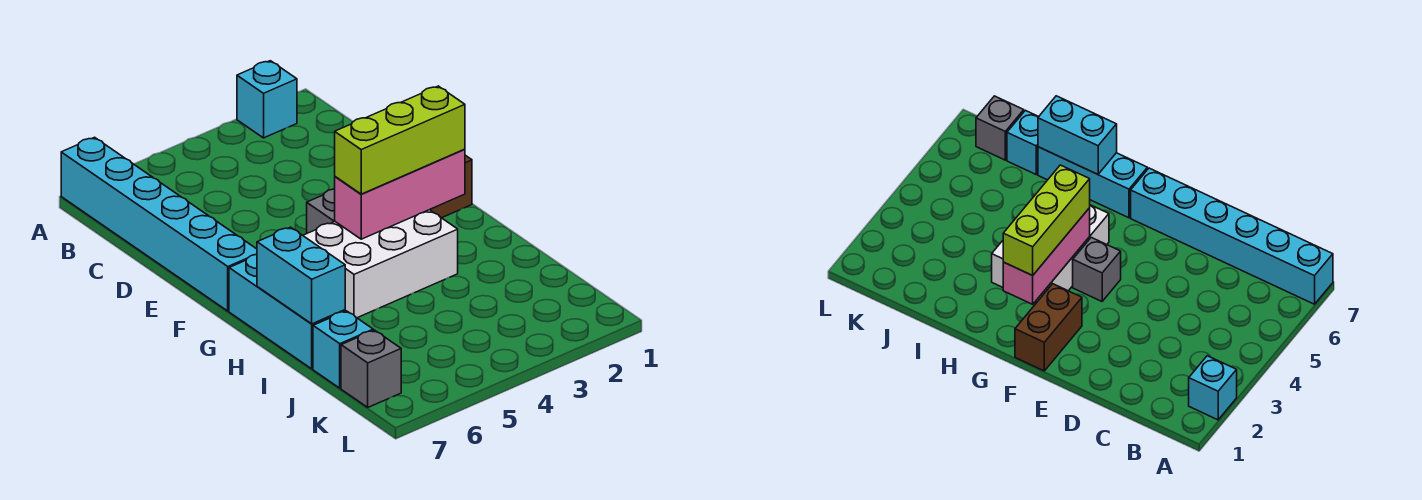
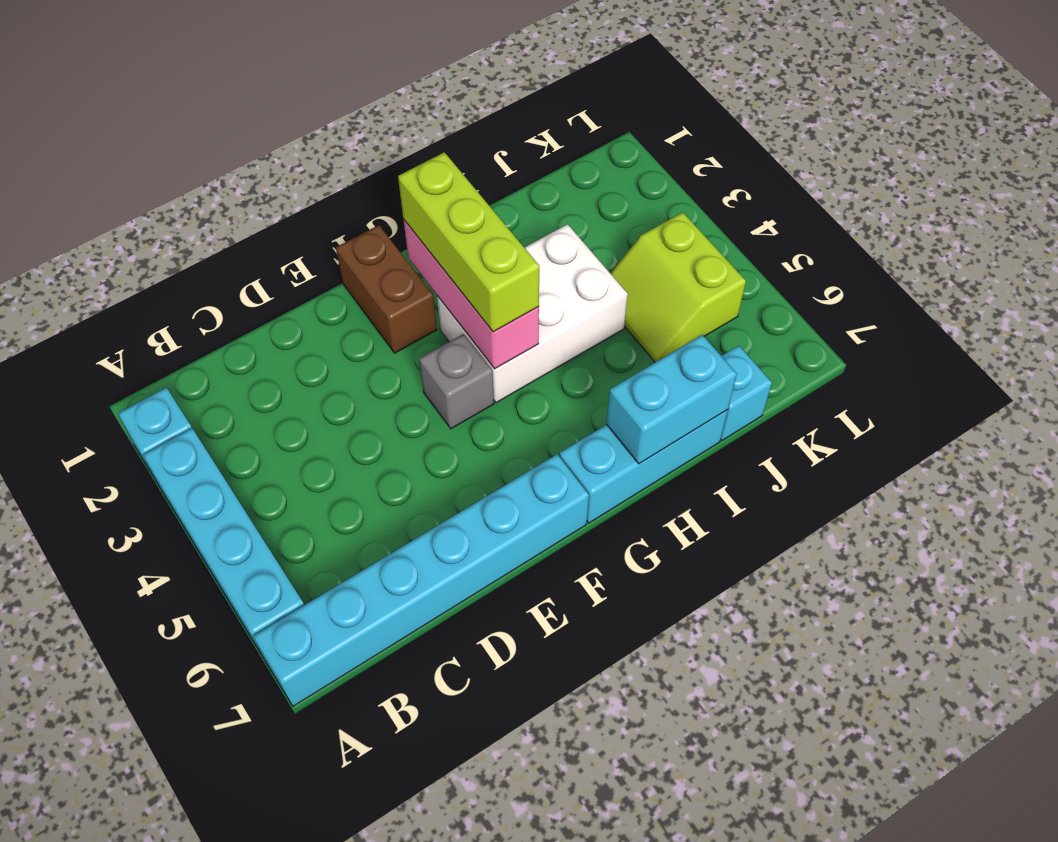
none -> cyan 1x4 brick [143,428,304,656]
white 2x3 brick [303,210,458,318] -> white 2x3 brick turned to [437,224,628,403]
none -> lime 2x2 slope [610,212,746,362]
grey 1x1 brick [341,330,401,407] -> none

